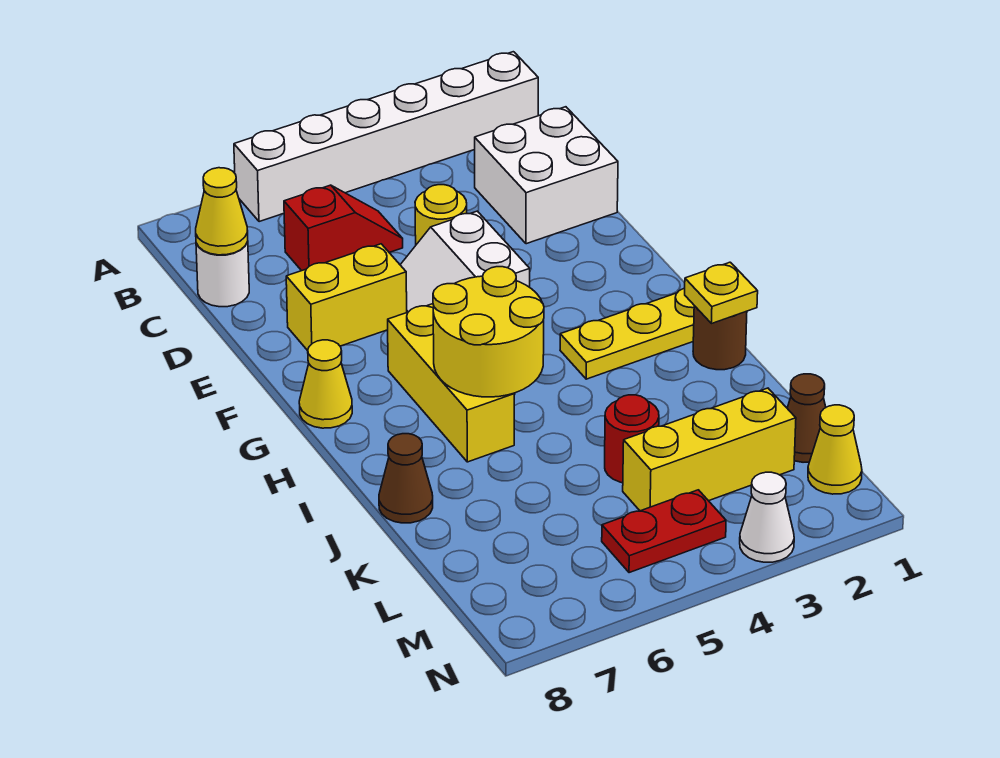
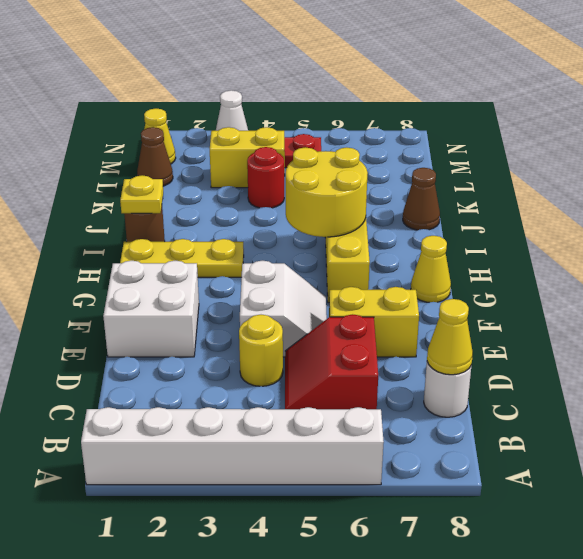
white 2x2 brick [475,107,618,244] -> white 2x2 brick moved to [103,261,199,357]
red 1x2 slope [284,185,403,271] -> red 2x2 slope [285,314,378,409]
yellow 1x3 brick [623,388,796,511] -> yellow 1x2 brick [210,127,285,188]

